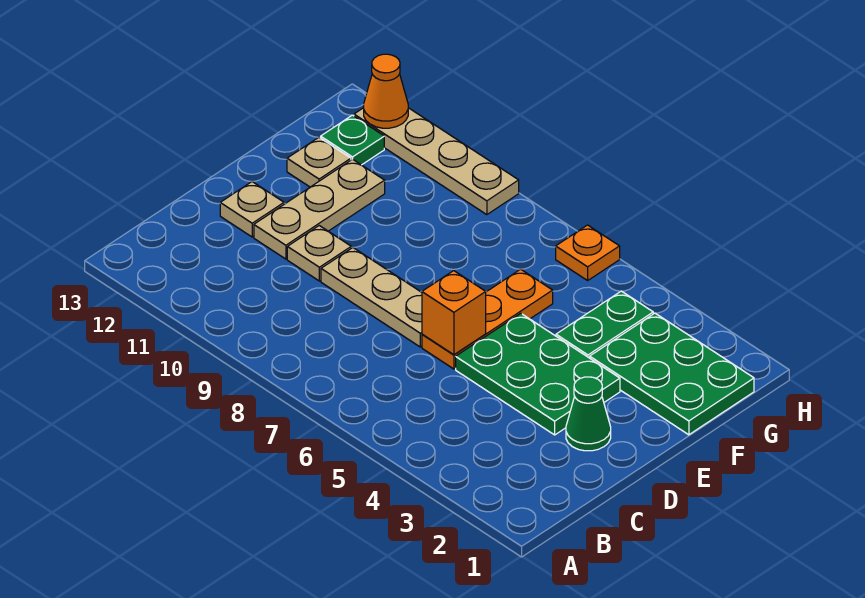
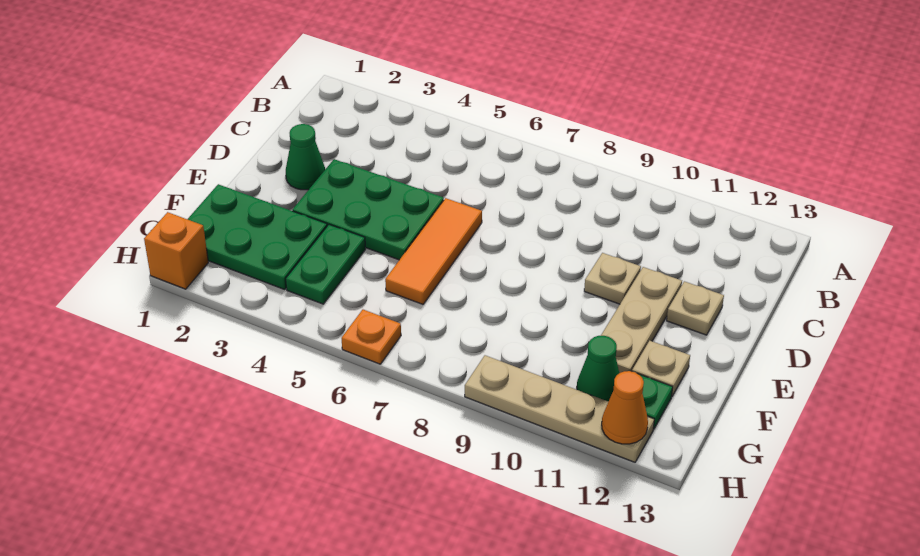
orange 1x3 plate [422,269,553,369] -> orange 1x3 tile [385,198,482,304]
orange 1x1 brick [422,271,486,355] -> orange 1x1 brick moved to [144,212,208,289]
tan 1x3 plate [321,248,422,347] -> none
none -> green 1x1 cone [577,336,619,402]

